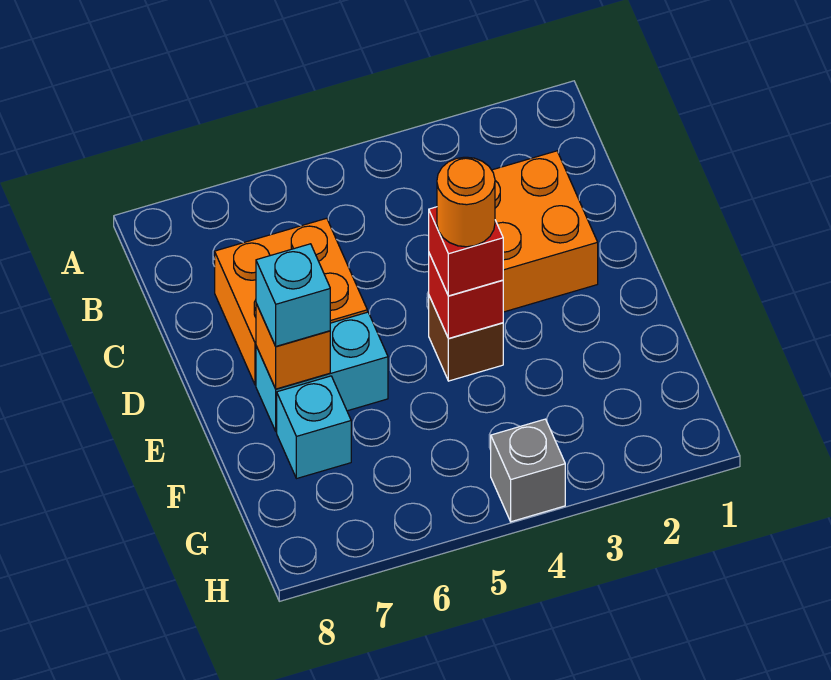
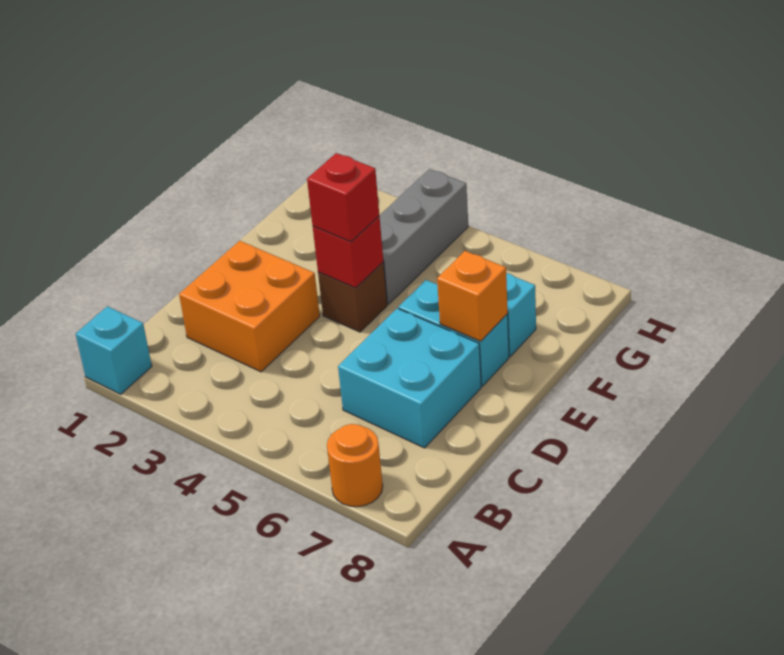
orange 2x2 brick [215,218,367,385] -> cyan 2x2 brick [338,308,481,448]
orange 1x1 round brick [437,157,495,247] -> orange 1x1 round brick moved to [327,424,383,507]
cyan 1x1 brick [256,244,330,346] -> cyan 1x1 brick moved to [76,306,152,394]
grey 1x1 brick [491,419,565,522] -> grey 1x3 brick [379,169,468,304]

